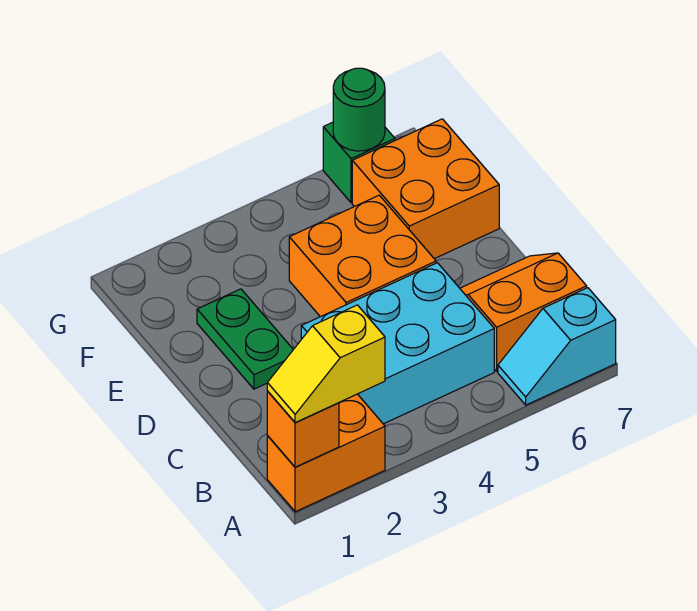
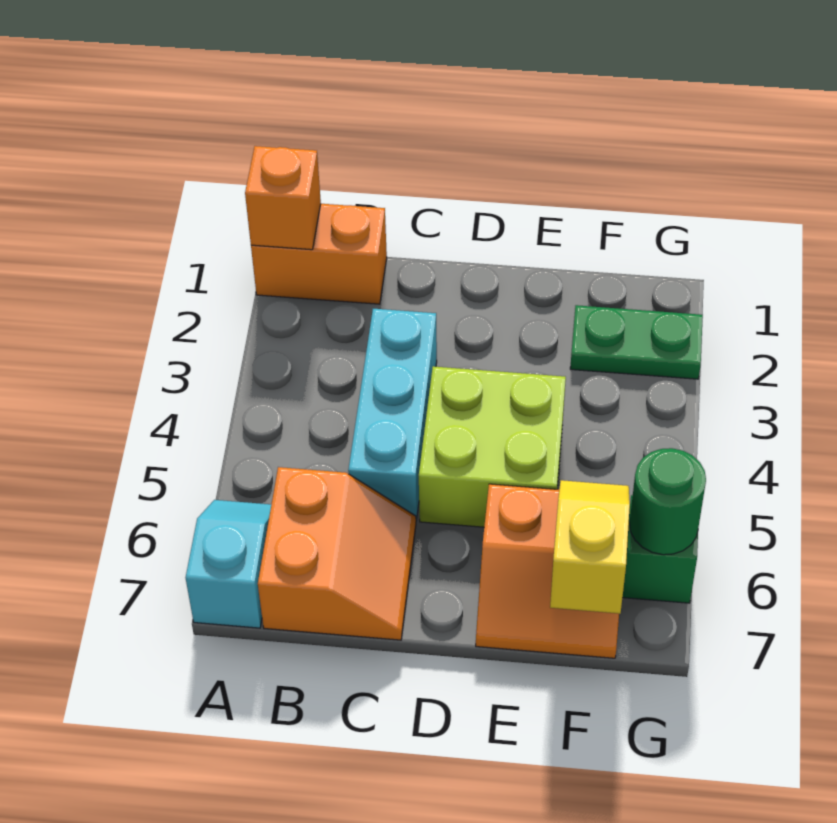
orange 1x2 brick [267,394,385,512] -> orange 1x2 brick turned to [251,204,387,304]
yellow 1x2 slope [267,305,385,423] -> yellow 1x2 slope moved to [550,480,630,614]
cyan 2x3 brick [301,263,494,424] -> cyan 1x3 brick [348,309,437,520]
green 1x2 plate [197,289,293,389] -> green 1x2 plate moved to [570,305,703,379]
orange 2x2 brick [289,195,436,317] -> lime 2x2 brick [419,366,566,527]
orange 2x2 brick [352,119,499,259] -> orange 2x2 slope [476,484,619,658]

